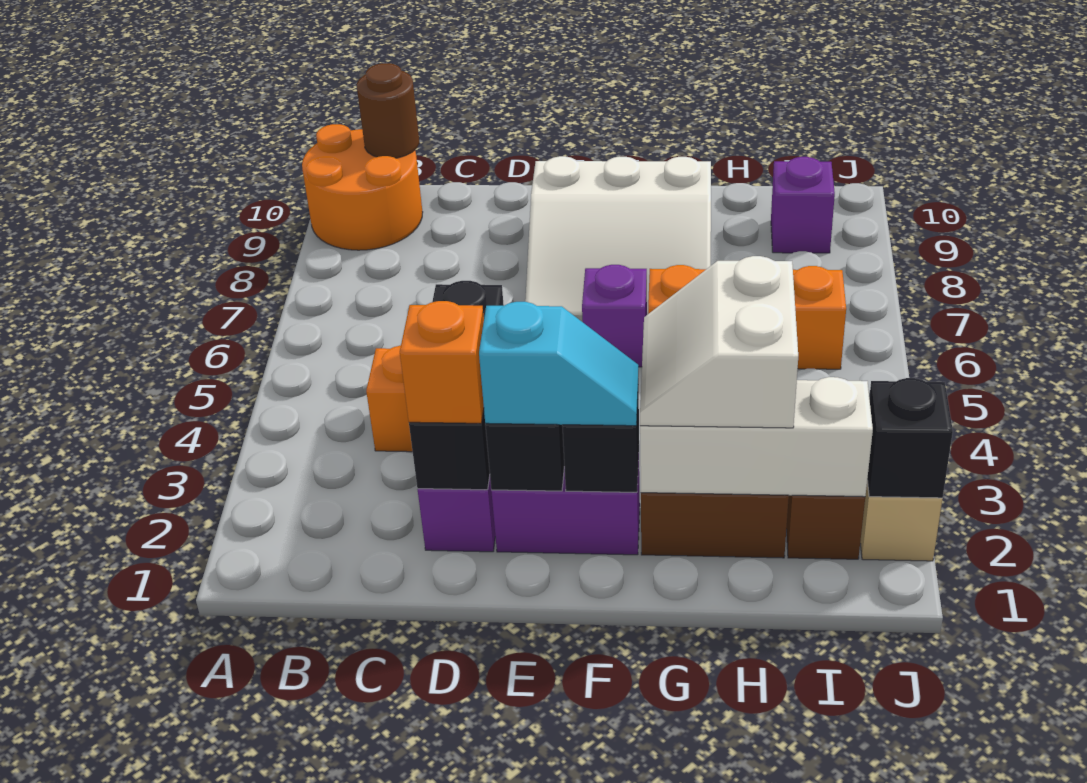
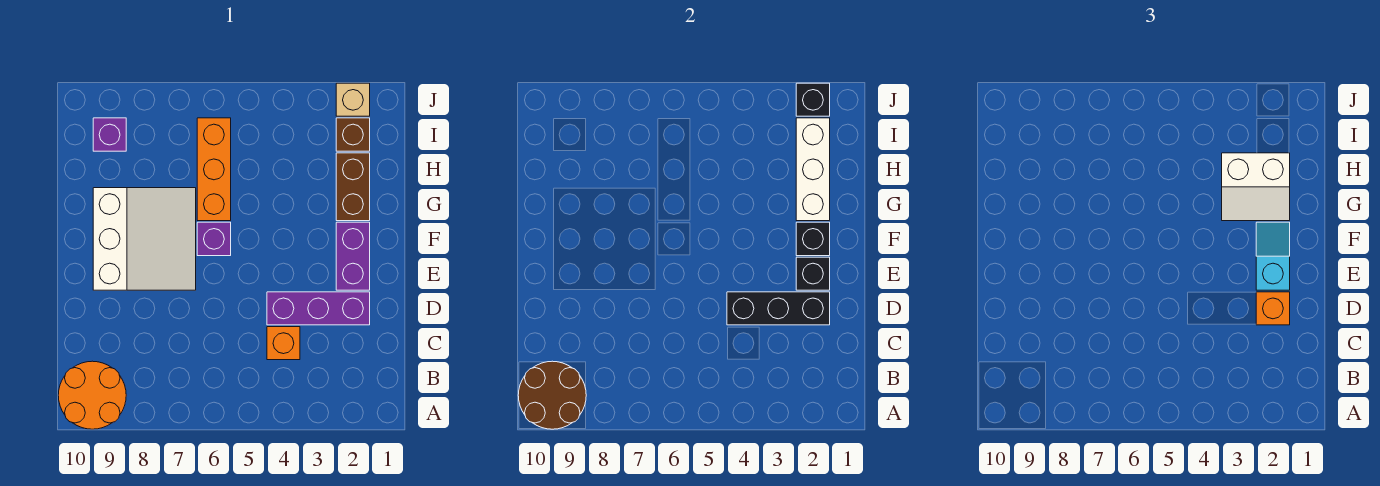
brown 1x1 round brick [357,63,419,158] -> brown 2x2 round brick [518,361,586,429]

